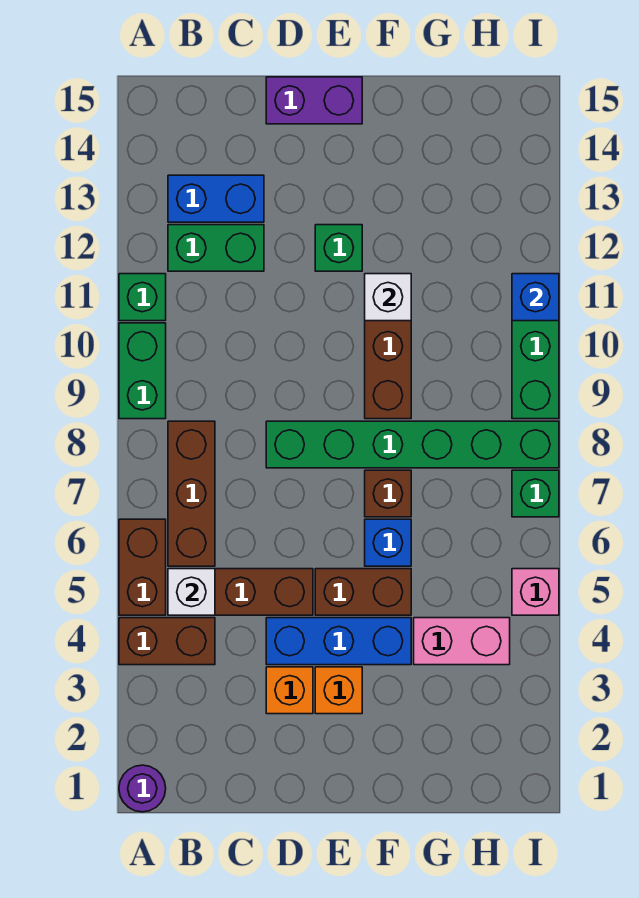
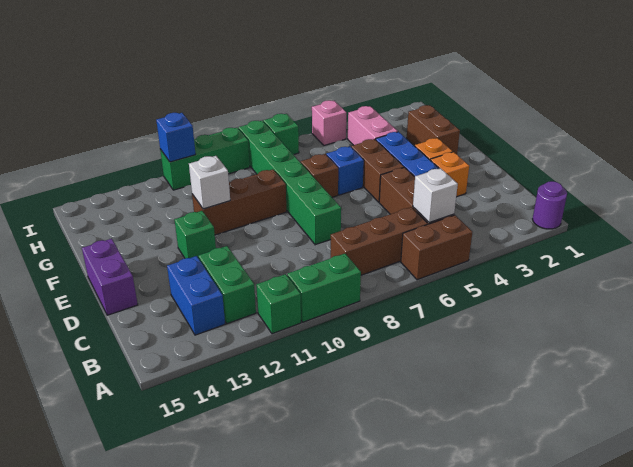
brown 1x2 brick [119,618,215,665] -> brown 1x2 brick moved to [407,105,460,154]

